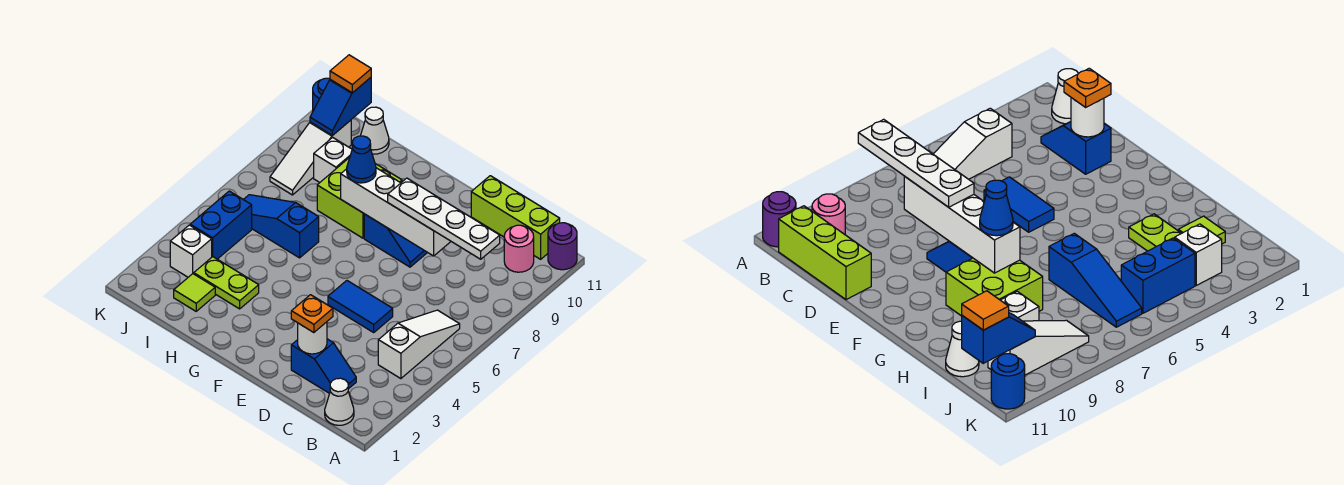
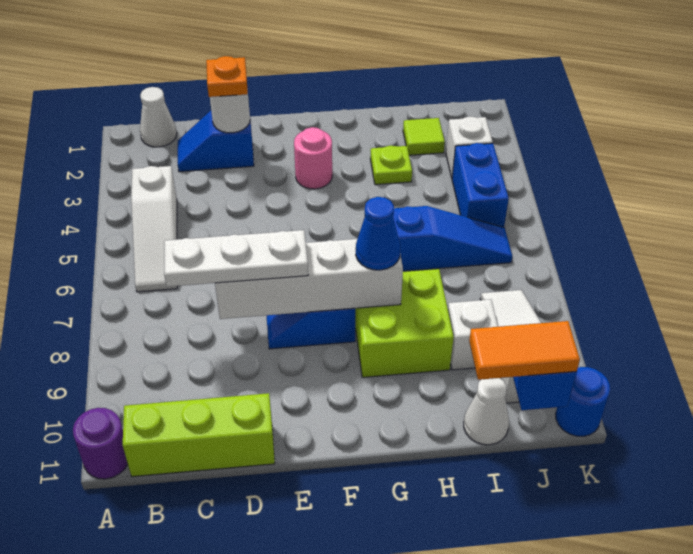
white 1x4 plate [388,178,500,259] -> white 1x3 plate [164,230,308,287]
pink 1x1 round brick [504,225,534,272] -> pink 1x1 round brick moved to [294,127,332,189]
blue 1x2 tile [328,281,393,332] -> none
lime 1x2 plate [194,257,259,309] -> lime 1x1 plate [370,146,412,185]
orange 1x1 tile [330,55,371,93] -> orange 1x2 tile [469,321,580,380]

